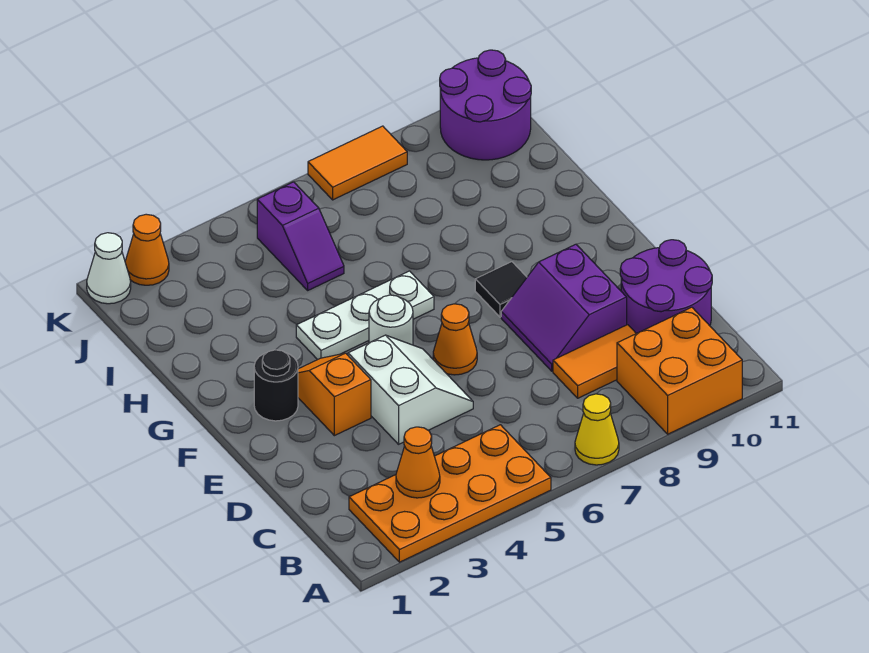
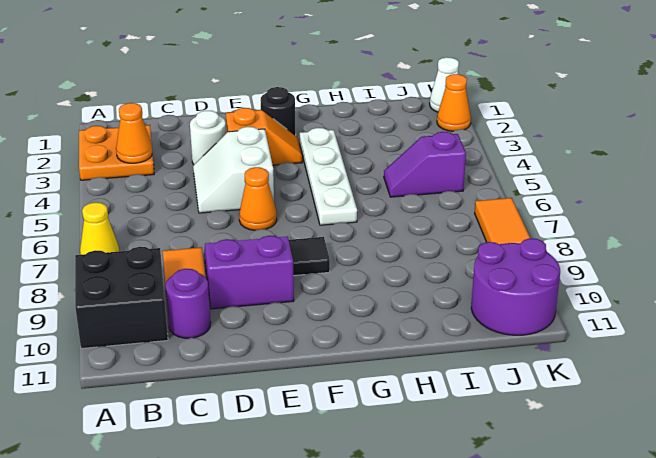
orange 2x4 plate [349,425,551,562] -> orange 2x2 plate [79,125,154,180]
orange 2x2 brick [617,307,742,434] -> black 2x2 brick [75,247,168,349]
purple 2x2 round brick [620,240,712,334] -> purple 1x1 round brick [166,269,211,338]
white 2x2 slope [348,335,473,444] -> white 2x2 slope turned to [193,127,274,213]
white 1x1 round brick [369,295,413,345] -> white 1x1 round brick moved to [190,111,226,165]
white 1x3 plate [296,271,434,360] -> white 1x4 plate [300,128,357,225]

